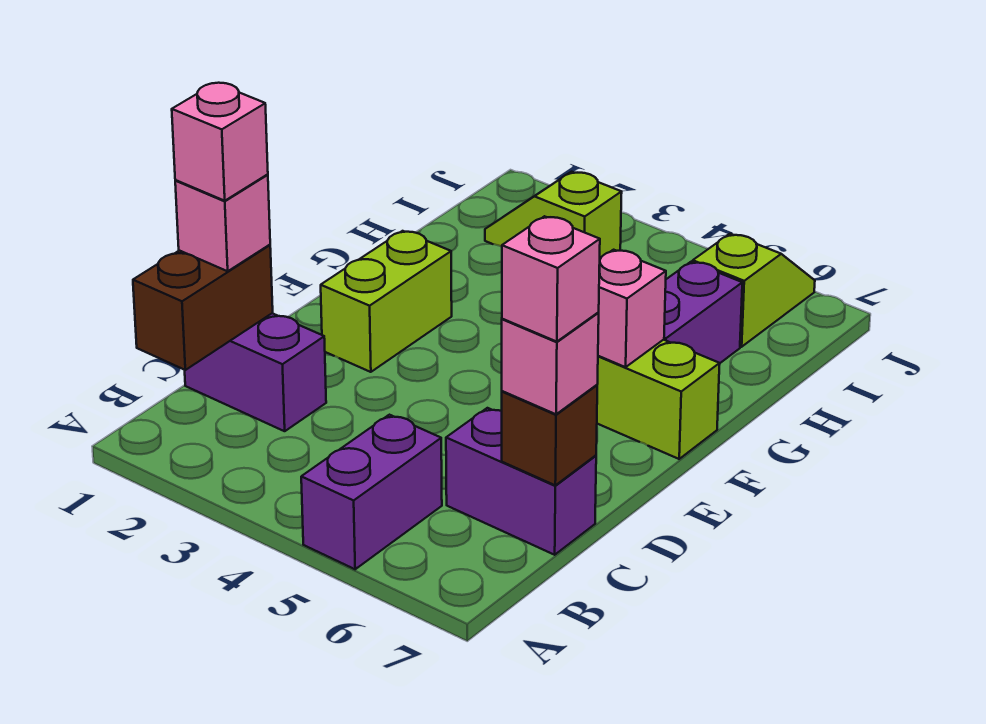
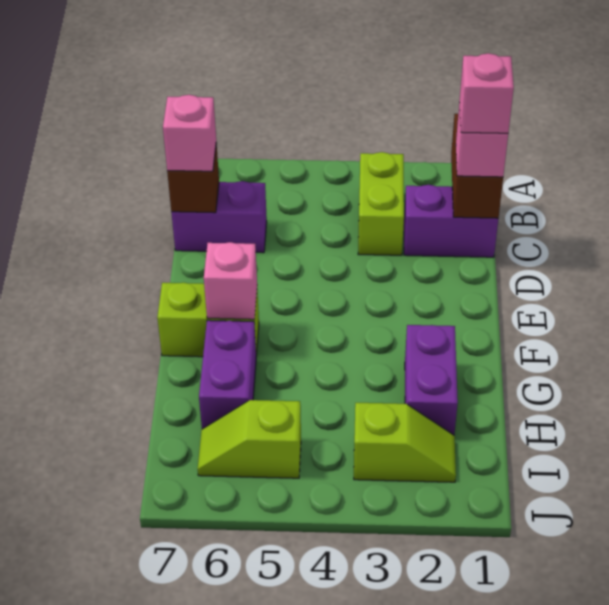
purple 1x2 brick [301,415,442,569] -> purple 1x2 brick moved to [405,325,458,435]
pink 1x1 brick [502,216,600,342] -> none
lime 1x2 brick [321,231,452,372] -> lime 1x2 brick moved to [358,152,404,255]
lime 1x2 slope [693,234,815,347] -> lime 1x2 slope turned to [198,400,301,478]

